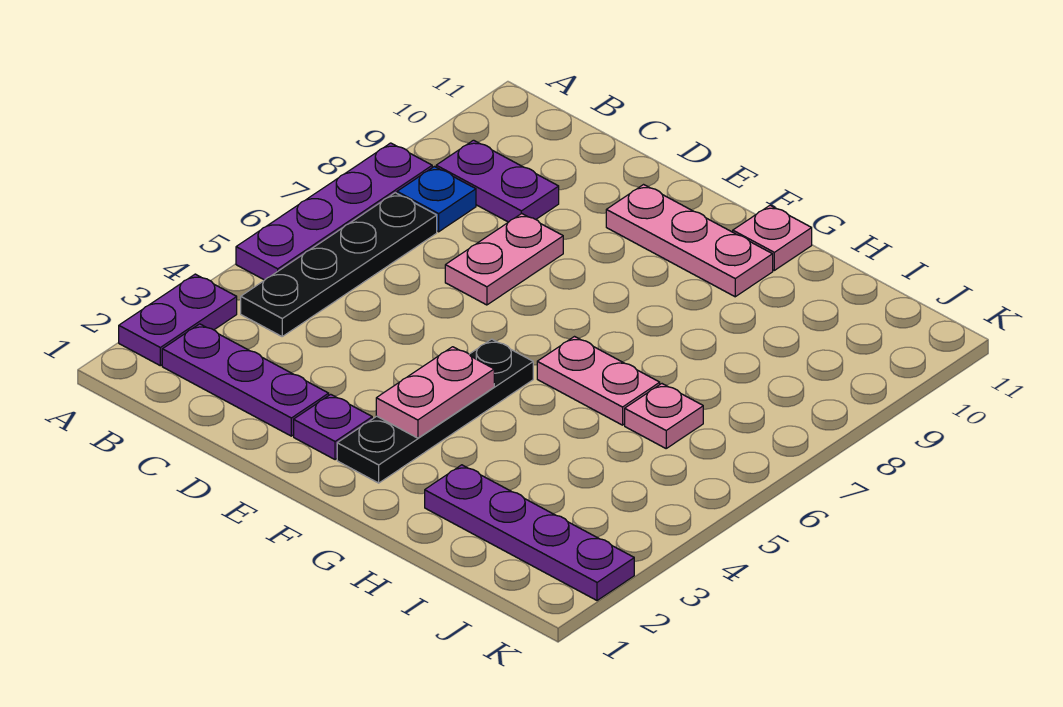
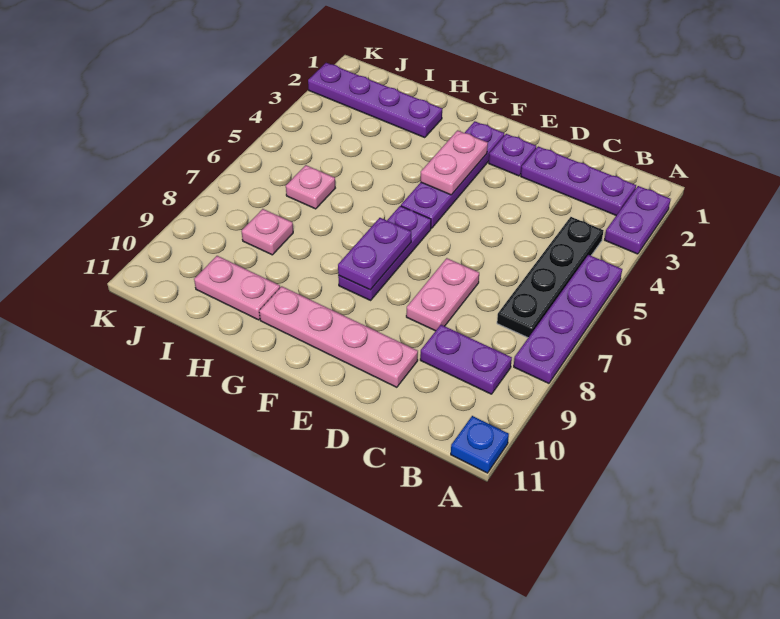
blue 1x1 plate [397,167,476,232] -> blue 1x1 plate moved to [451,416,509,473]
pink 1x3 plate [606,185,773,297] -> pink 1x4 plate [259,286,418,387]
black 1x4 plate [337,339,533,483] -> purple 1x4 plate [401,121,504,228]
none -> purple 1x3 plate [338,206,431,300]
none -> purple 1x2 plate [338,218,411,290]
pink 1x2 plate [537,337,660,425] -> pink 1x2 plate moved to [194,256,280,320]
pink 1x1 plate [733,205,812,270] -> pink 1x1 plate moved to [241,209,293,255]

